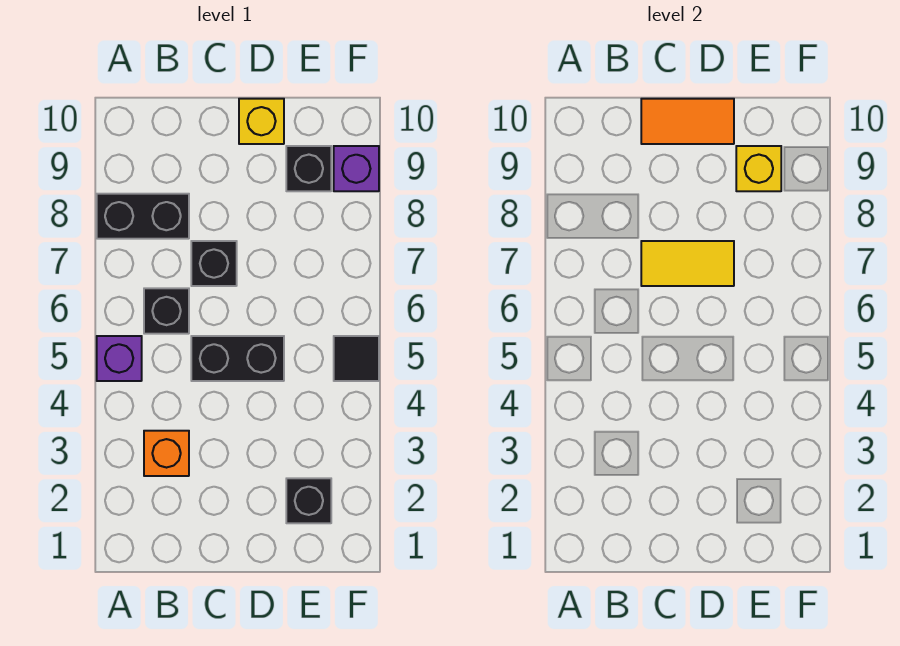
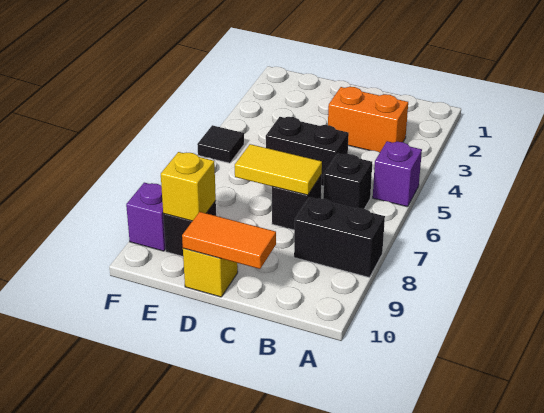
orange 1x1 brick [144,431,189,476] -> orange 1x2 brick [328,87,408,152]
black 1x1 brick [286,478,331,523] -> none

